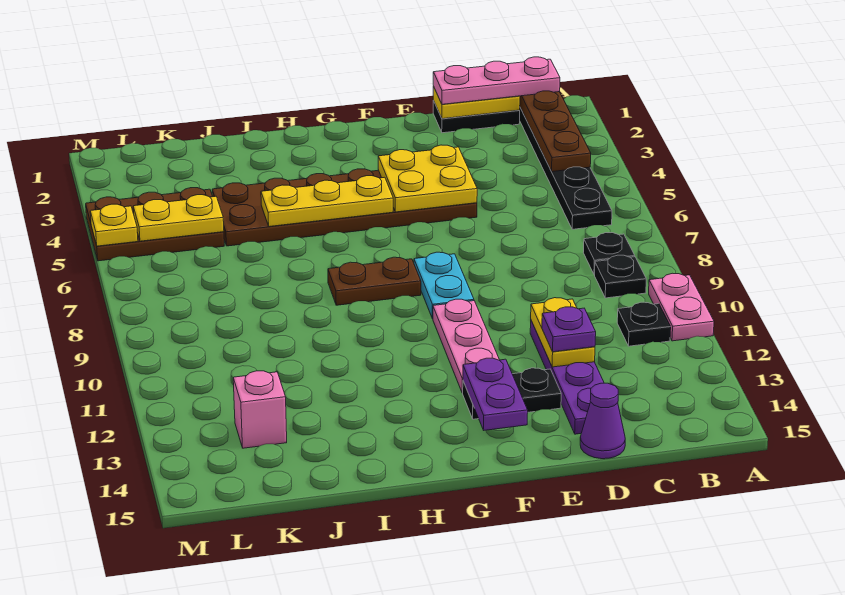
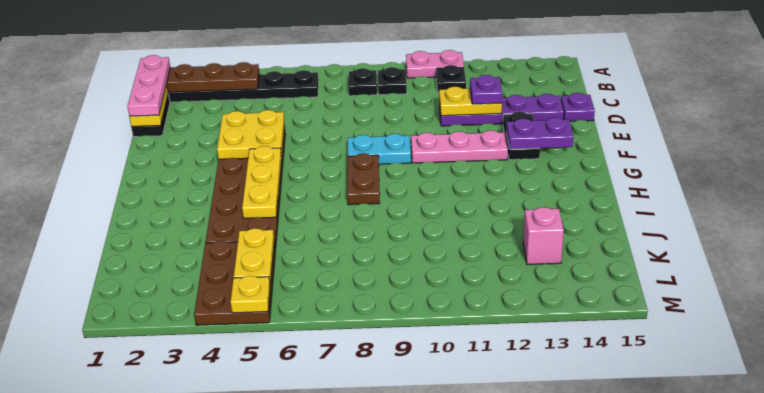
purple 1x1 cone [580,383,625,459] -> purple 1x1 plate [561,93,595,121]

